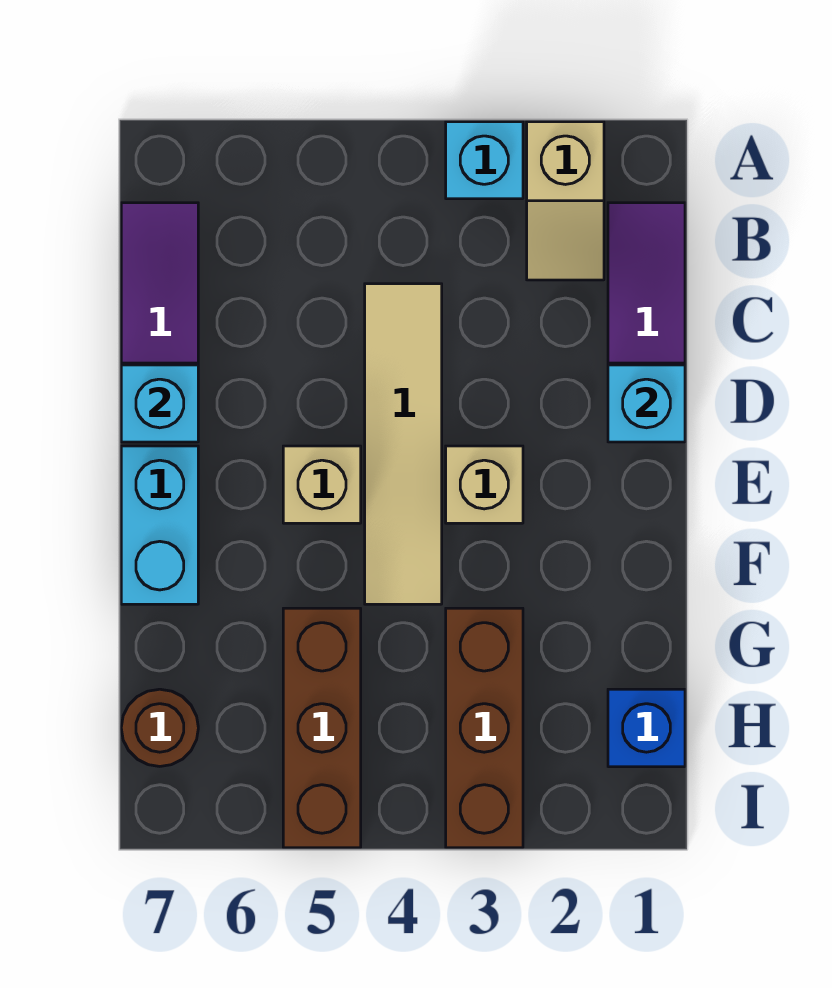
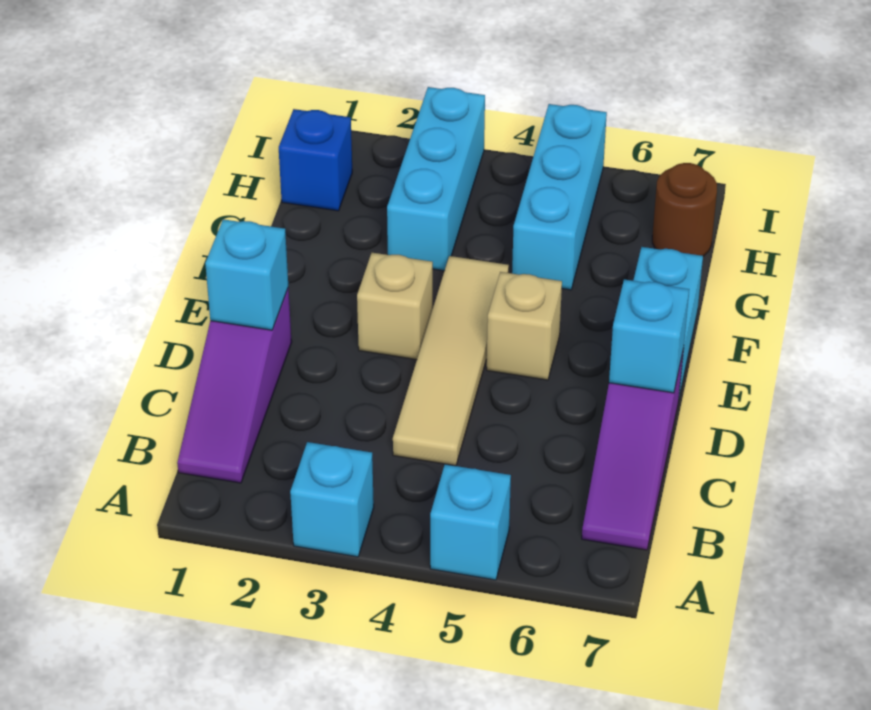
tan 1x2 slope [527,122,604,280] -> none
none -> cyan 1x1 brick [430,464,511,580]
brown 1x3 brick [446,608,523,848] -> cyan 1x3 brick [387,87,485,271]
brown 1x3 brick [283,608,361,848] -> cyan 1x3 brick [512,104,607,290]

